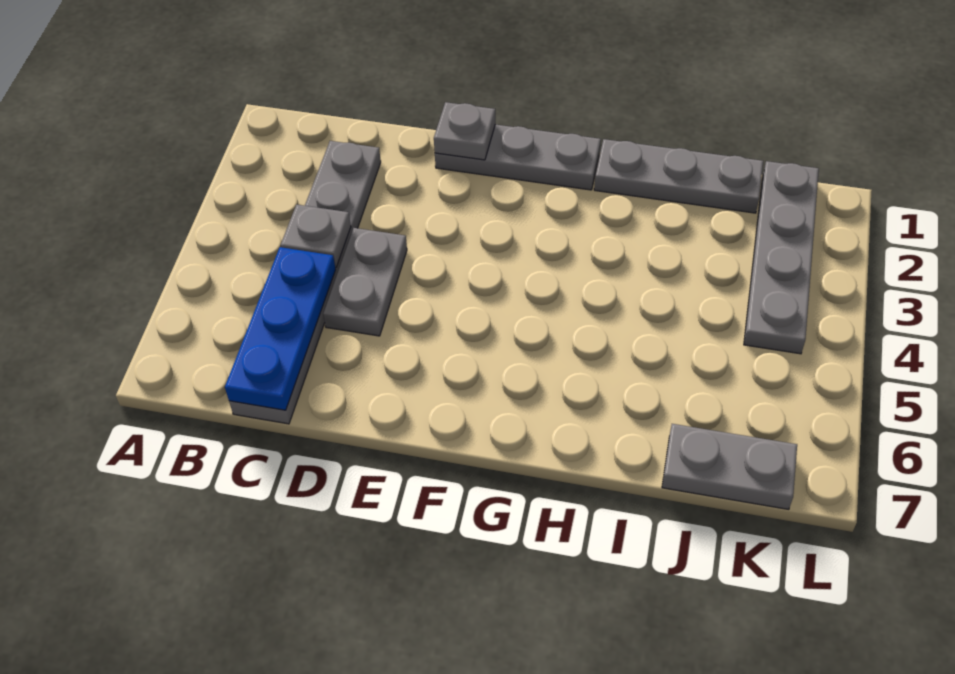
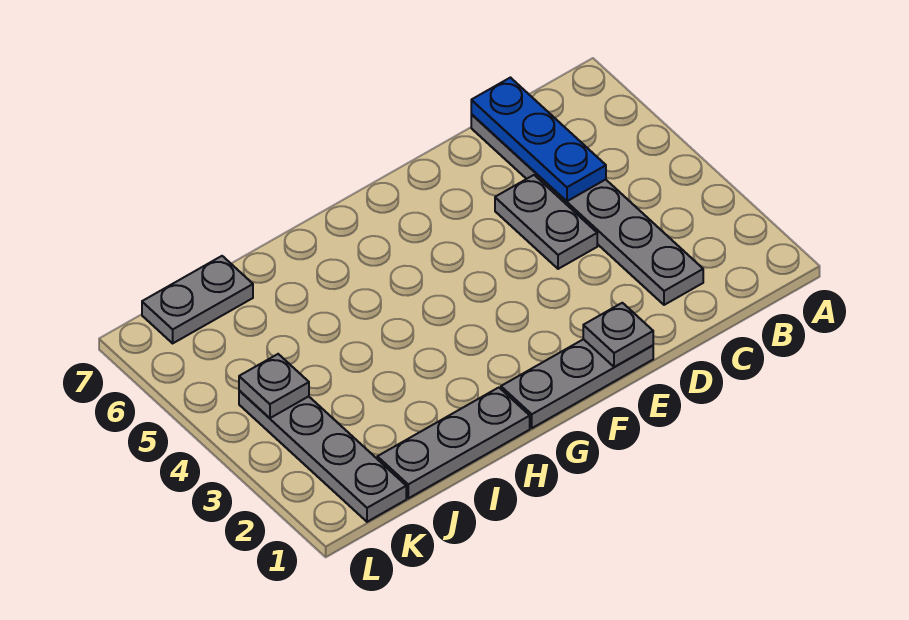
grey 1x1 plate [280,205,351,268] -> grey 1x1 plate moved to [239,354,309,418]

